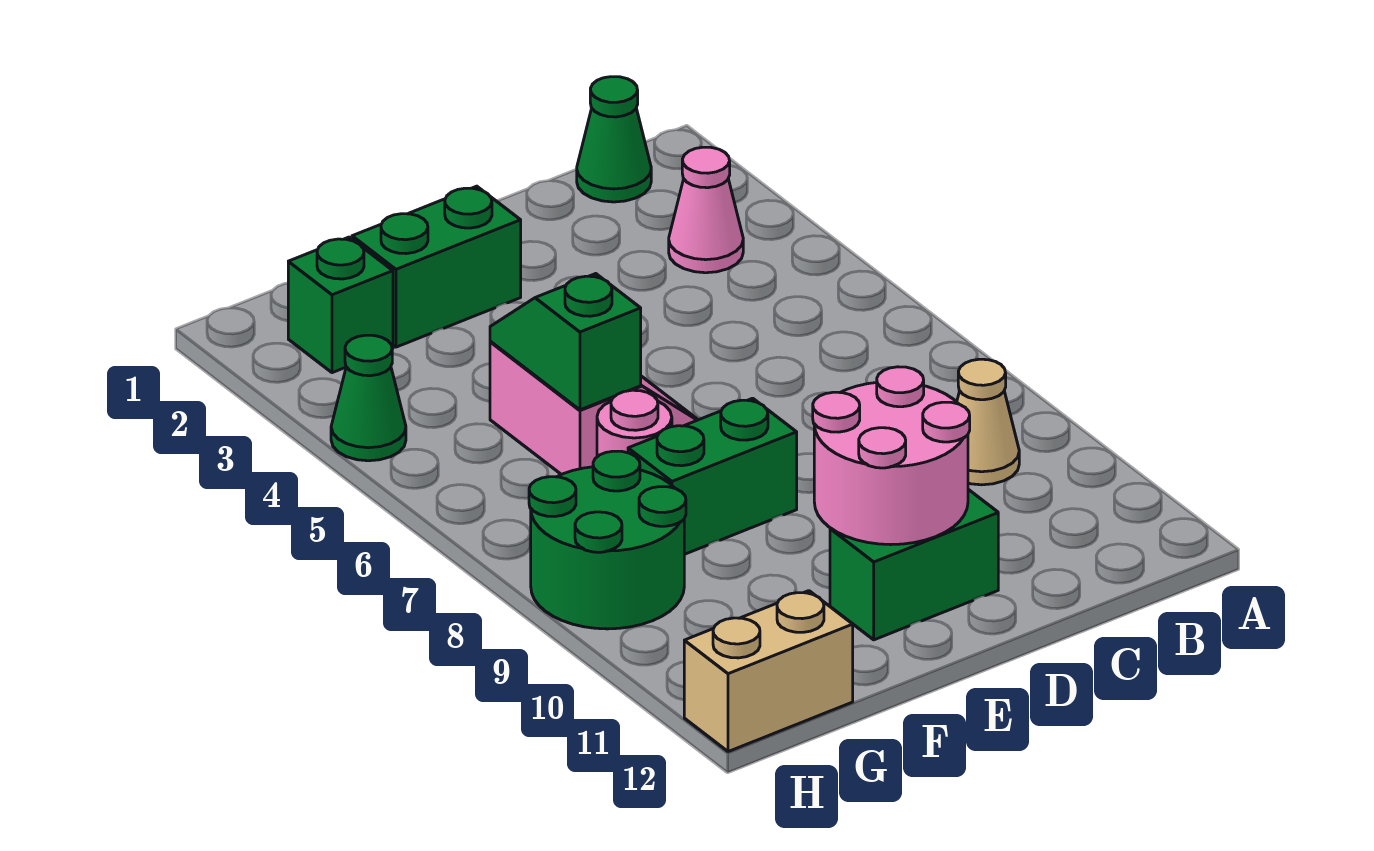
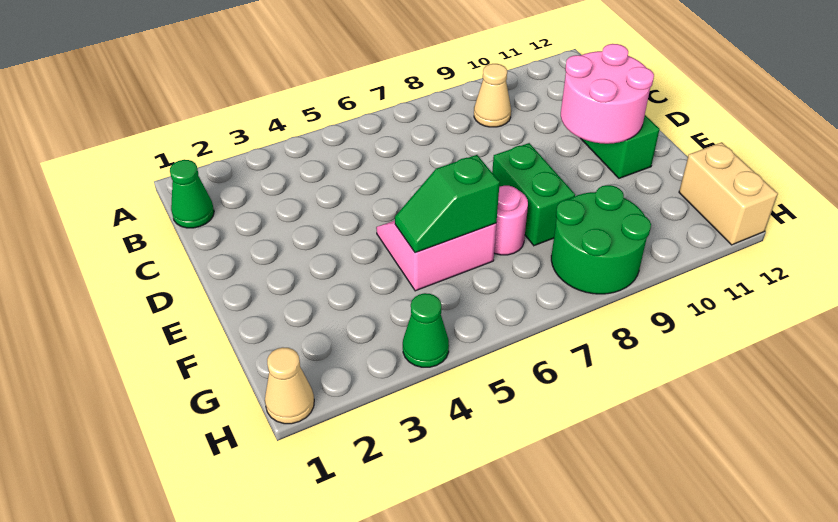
pink 1x1 cone [669,147,743,273] -> none
green 1x2 brick [352,186,521,347] -> none
green 1x1 brick [288,237,393,373] -> none
none -> tan 1x1 cone [265,348,314,424]

